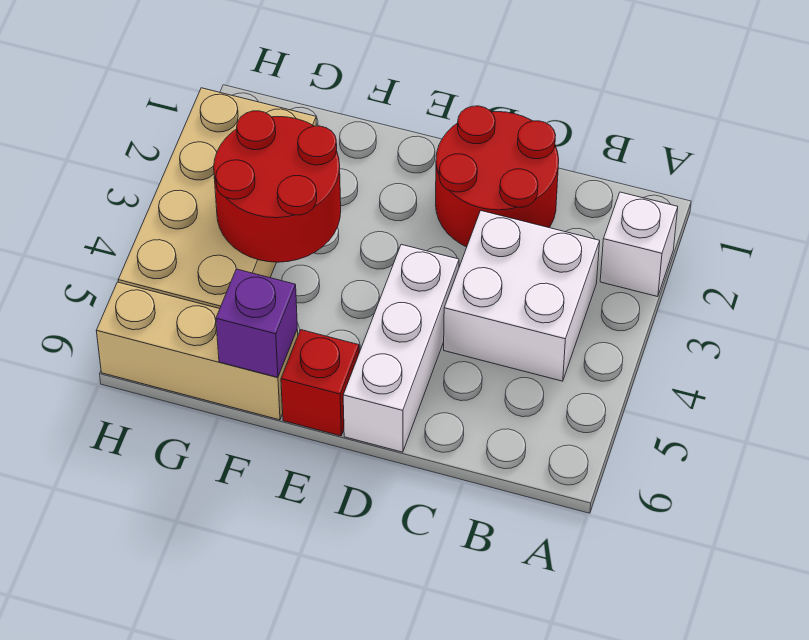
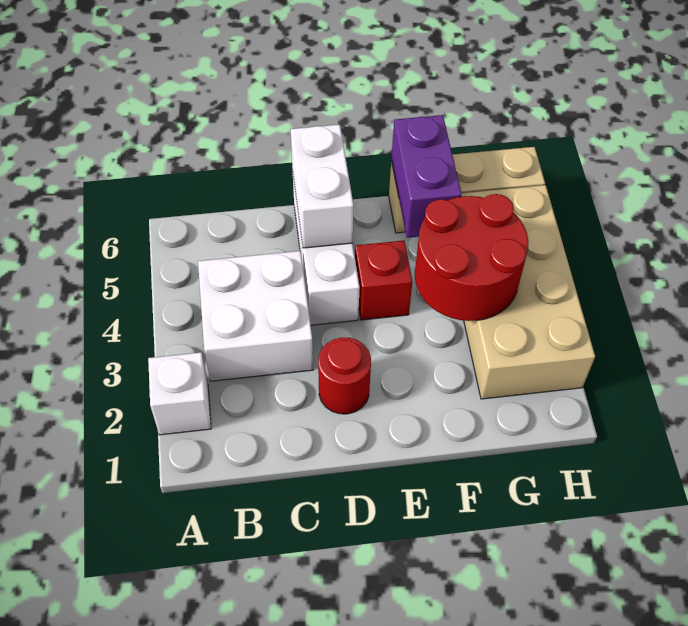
red 2x2 round brick [436,106,559,247] -> red 1x1 round brick [318,338,371,414]
none -> white 1x2 brick [291,124,354,248]
red 1x1 brick [281,330,359,436] -> red 1x1 brick moved to [355,241,413,320]
purple 1x1 brick [216,269,297,377] -> purple 1x2 brick [391,115,462,238]

